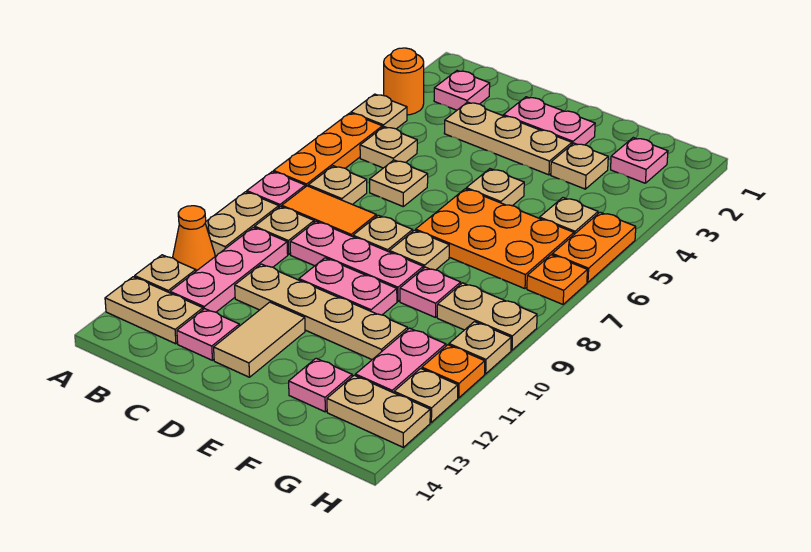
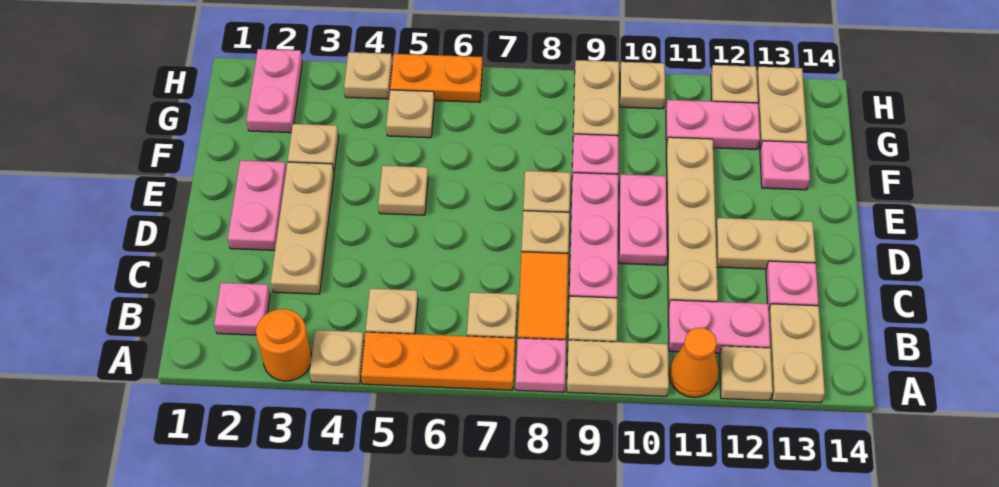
pink 1x3 plate [170,227,288,312] -> pink 1x2 plate [668,300,770,353]
tan 1x1 plate [370,160,428,206] -> tan 1x1 plate moved to [344,52,392,99]
tan 1x2 tile [214,302,305,377] -> tan 1x2 plate [716,218,816,269]
orange 2x3 plate [416,189,574,289] -> none
pink 1x1 plate [611,138,668,183] -> pink 1x2 plate [246,49,302,133]
orange 1x1 plate [527,255,587,304] -> none
orange 1x1 plate [422,345,485,398] -> none

